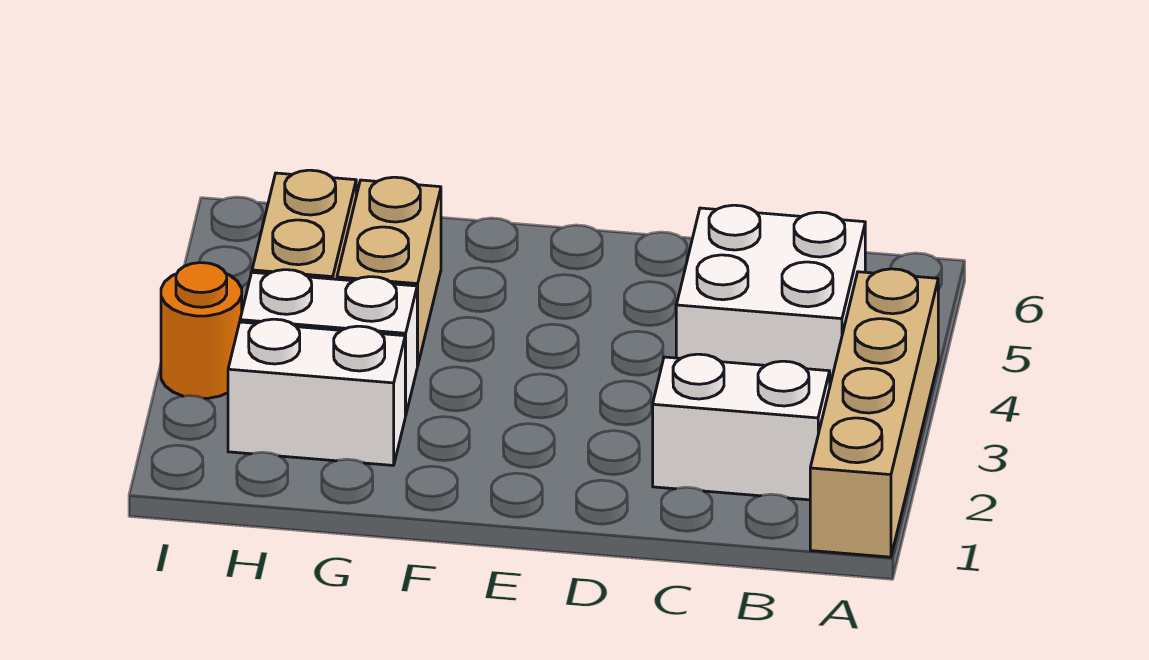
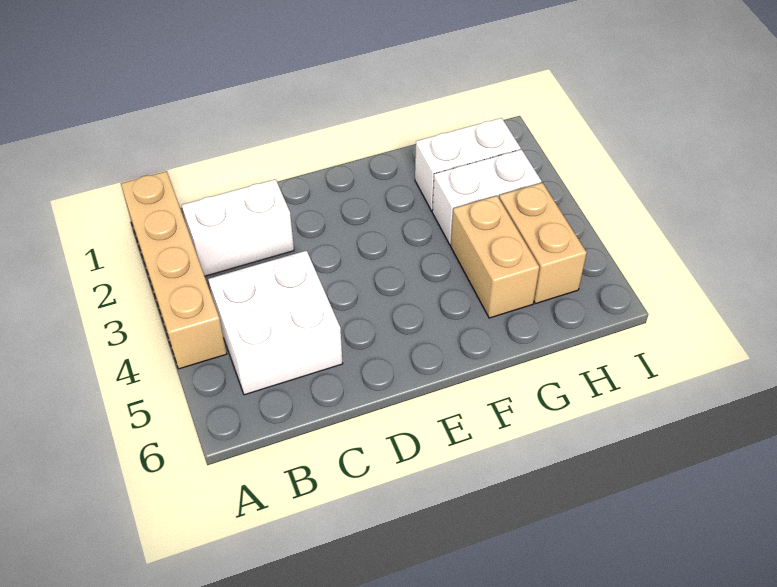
orange 1x1 round brick [161,263,242,398] -> none

